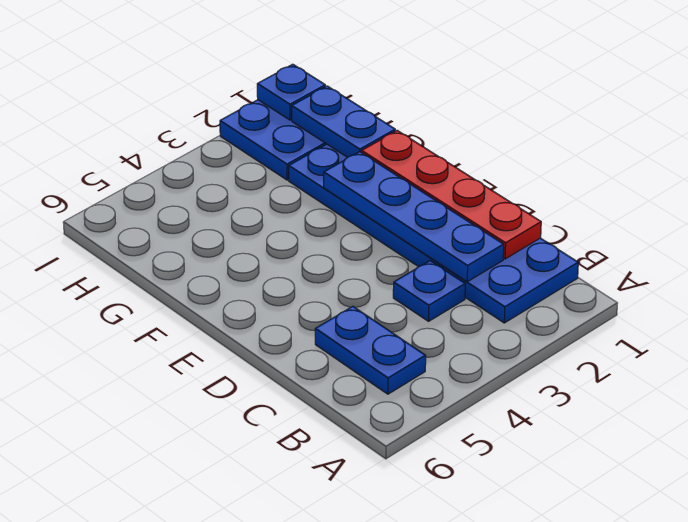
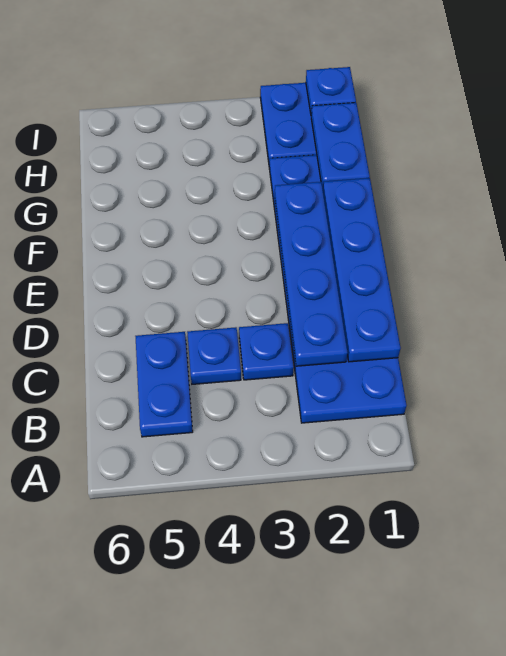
red 1x4 plate [361,131,541,259] -> blue 1x4 plate [323,178,401,362]
none -> blue 1x1 plate [187,327,241,384]

